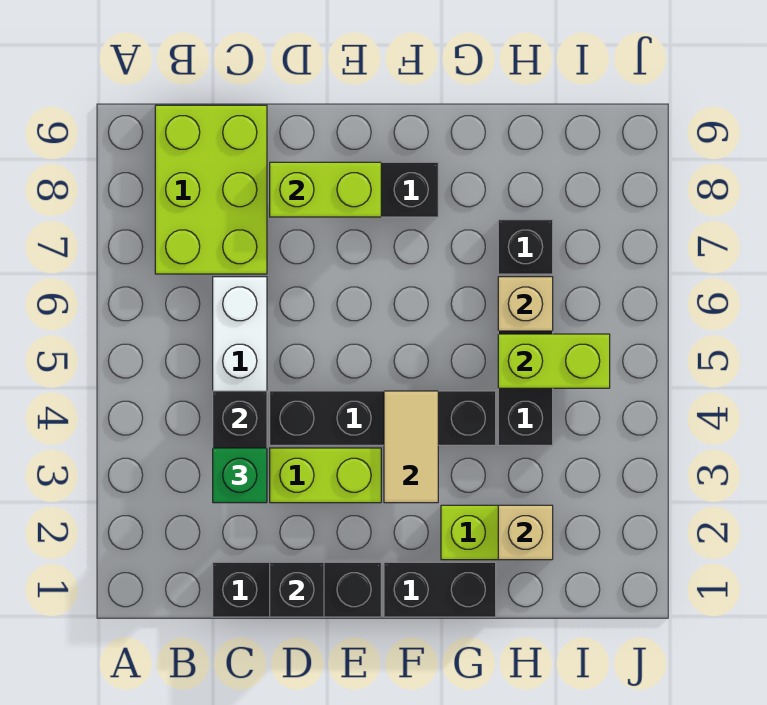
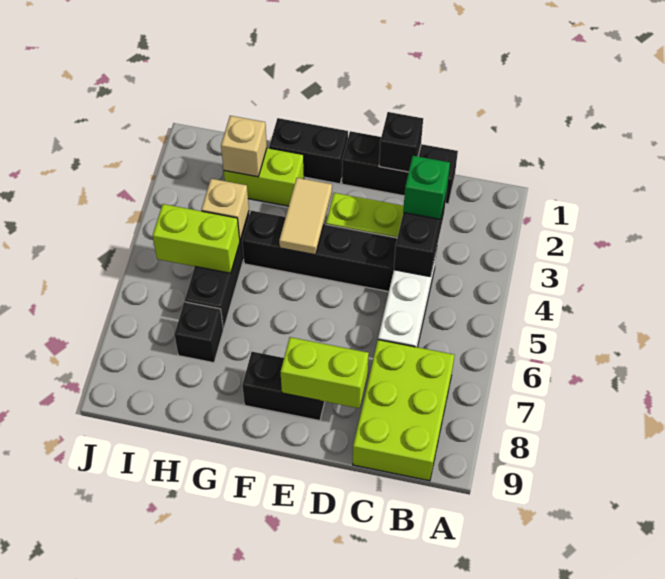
tan 1x1 brick [498,277,553,331] -> tan 1x1 brick moved to [201,179,249,240]

